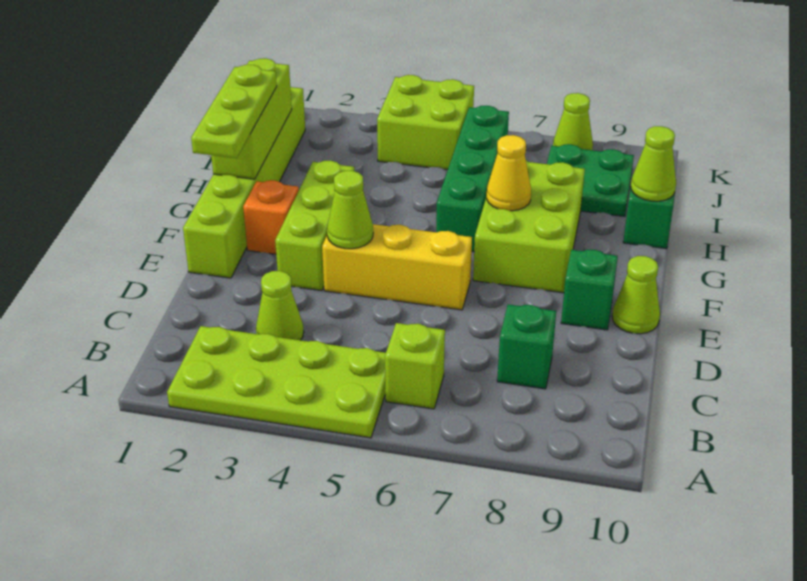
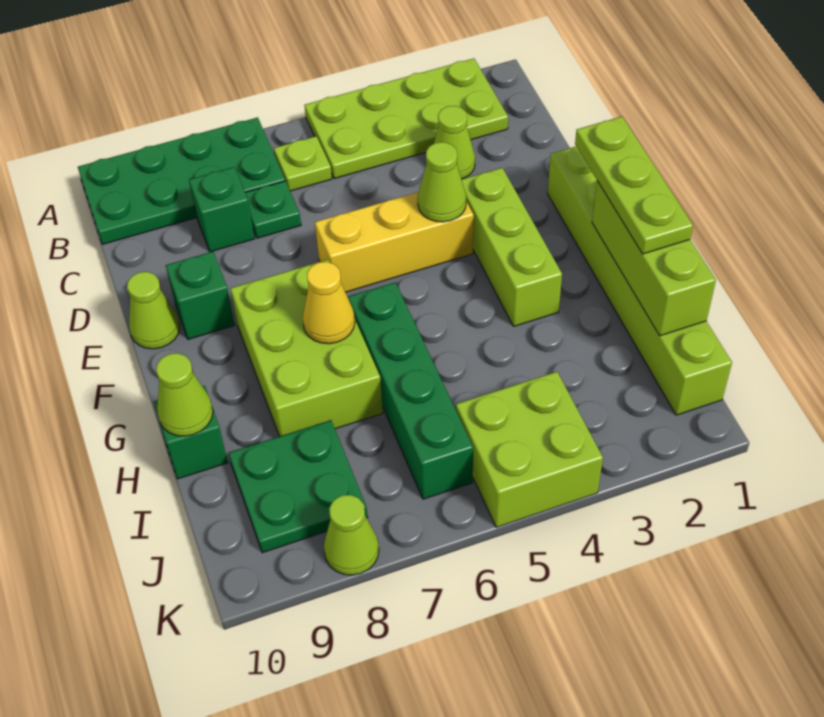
none -> green 2x4 plate [78,117,285,244]
lime 1x1 brick [385,323,445,409] -> lime 1x1 plate [274,136,332,191]
none -> green 1x1 plate [245,181,301,238]
orange 1x1 brick [243,180,299,254] -> none

